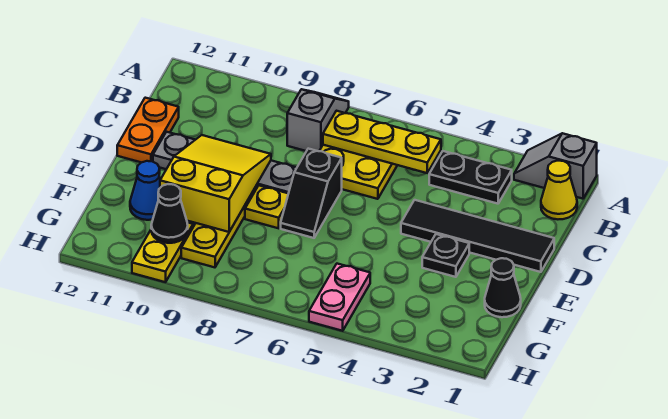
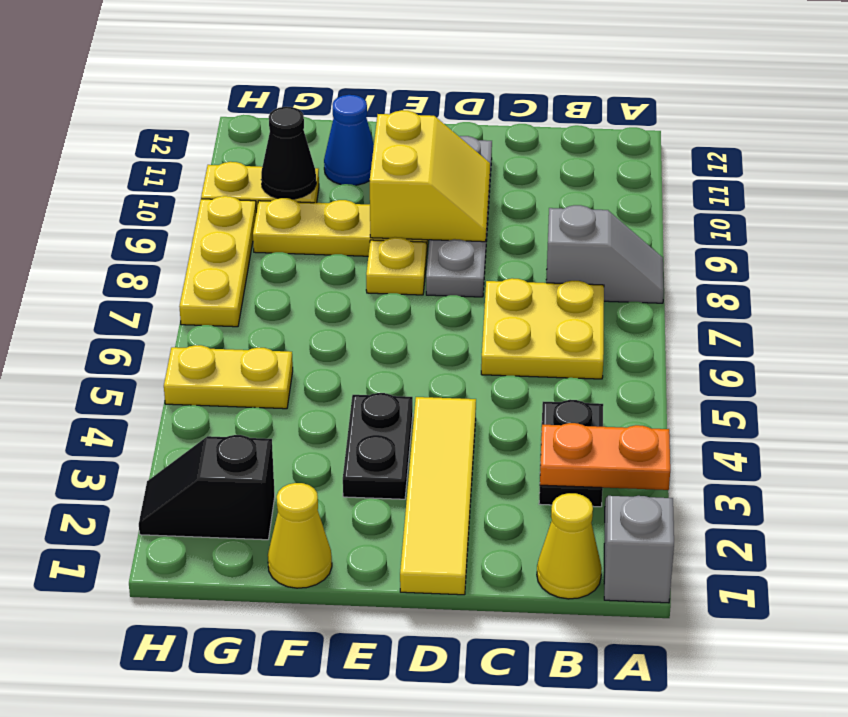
yellow 1x3 plate [323,111,441,173] -> yellow 1x3 plate moved to [179,196,256,327]
orange 1x2 plate [117,98,179,163] -> orange 1x2 plate moved to [540,423,670,490]
black 1x4 tile [401,200,554,272] -> yellow 1x4 tile [400,397,476,595]
black 1x2 slope [281,149,342,238] -> black 1x2 slope moved to [139,435,275,540]
yellow 2x3 slope [160,135,271,232] -> yellow 2x2 slope [370,110,490,242]
black 1x1 plate [422,234,469,277] -> black 1x2 plate [343,393,413,499]
black 1x1 cone [485,258,521,317] -> yellow 1x1 cone [268,483,332,588]
pink 1x2 plate [309,264,370,331] -> yellow 1x2 plate [164,345,293,409]

